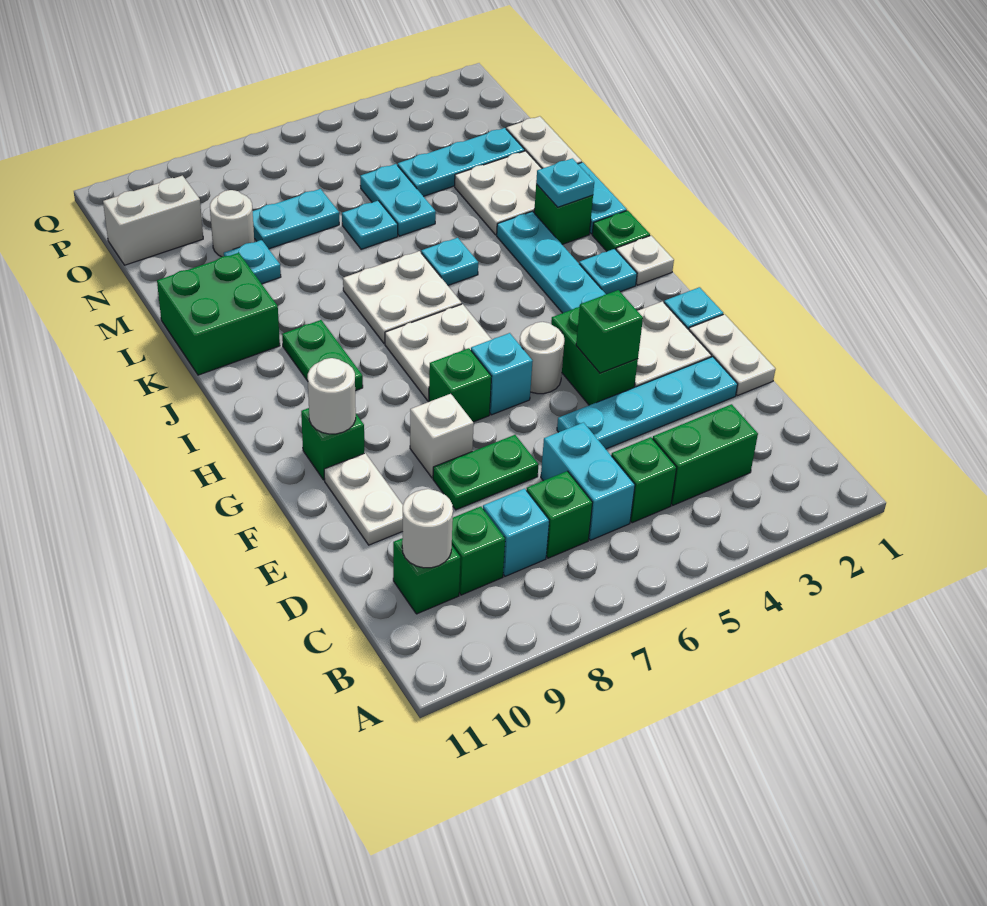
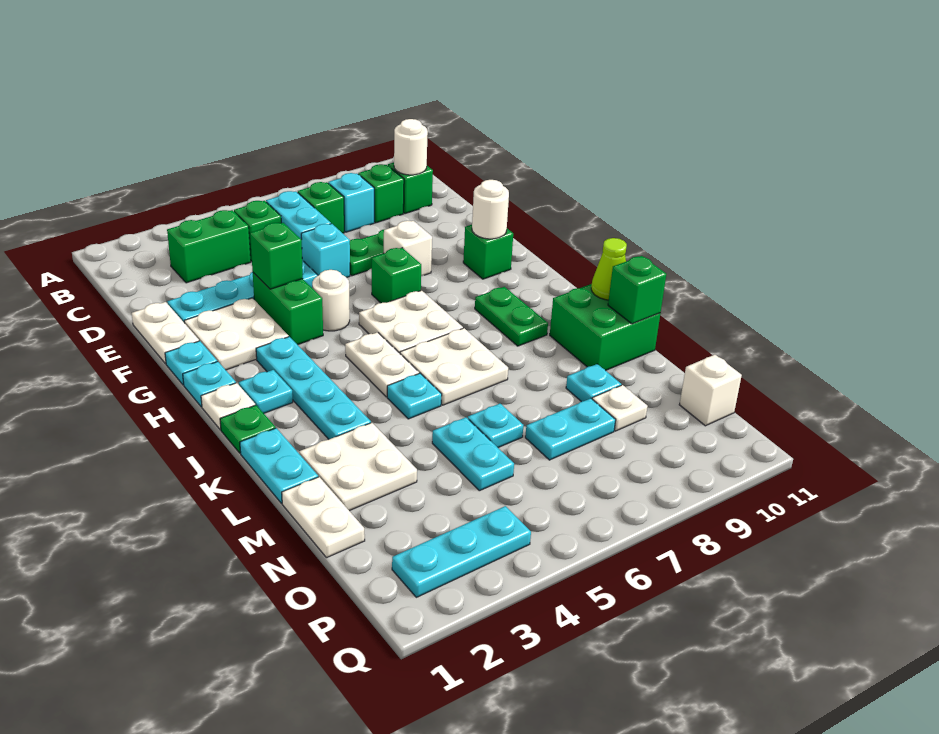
white 1x2 plate [324,453,403,545] -> white 1x2 plate moved to [345,332,419,397]
cyan 1x1 brick [471,333,533,415] -> cyan 1x1 brick moved to [301,224,350,277]
green 1x1 brick [534,184,593,244] -> green 1x1 brick moved to [608,256,666,324]
cyan 1x1 plate [536,158,594,207] -> cyan 1x1 plate moved to [183,361,236,407]
none -> lime 1x1 cone [591,238,627,300]
cyan 1x3 plate [398,128,525,196] -> cyan 1x3 plate moved to [392,506,531,597]
white 1x1 round brick [210,190,254,257] -> white 1x1 plate [592,385,648,431]
white 1x2 brick [103,176,203,265] -> white 1x1 brick [679,355,742,426]

